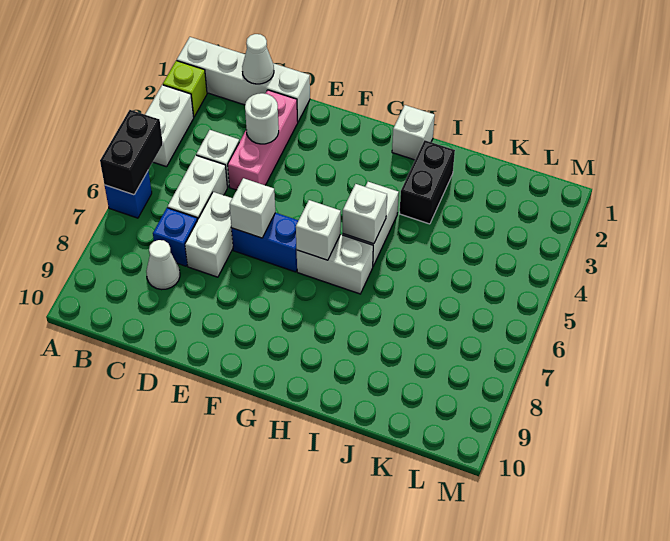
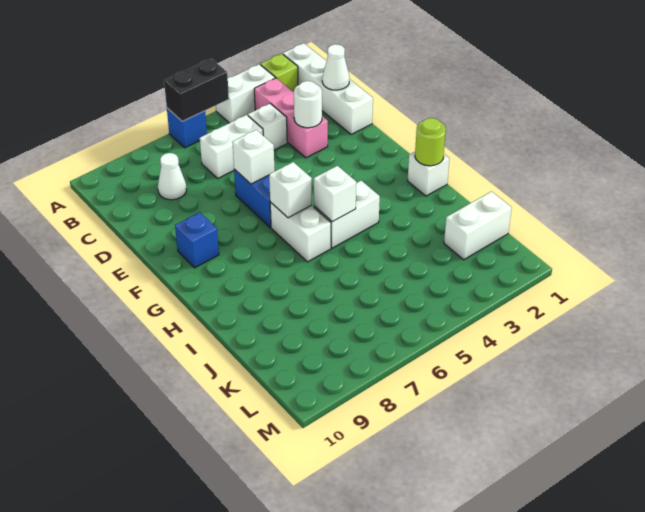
blue 1x1 brick [153,208,197,266] -> blue 1x1 brick moved to [175,212,219,268]
pink 1x3 brick [228,90,298,190] -> pink 1x3 brick turned to [254,78,328,158]
white 1x2 brick [185,192,233,277] -> white 1x2 brick moved to [444,191,512,260]
none -> lime 1x1 round brick [415,118,446,166]
black 1x2 brick [400,140,455,224] -> none

